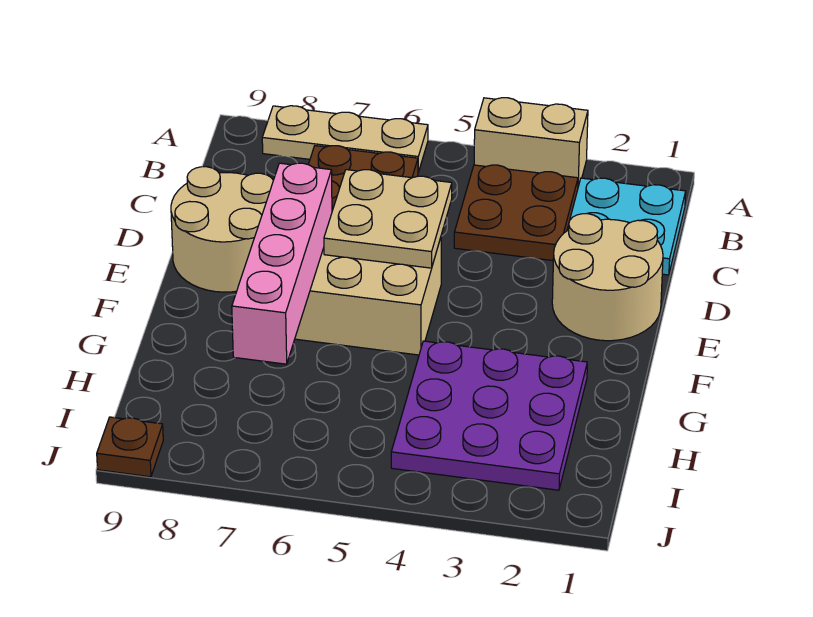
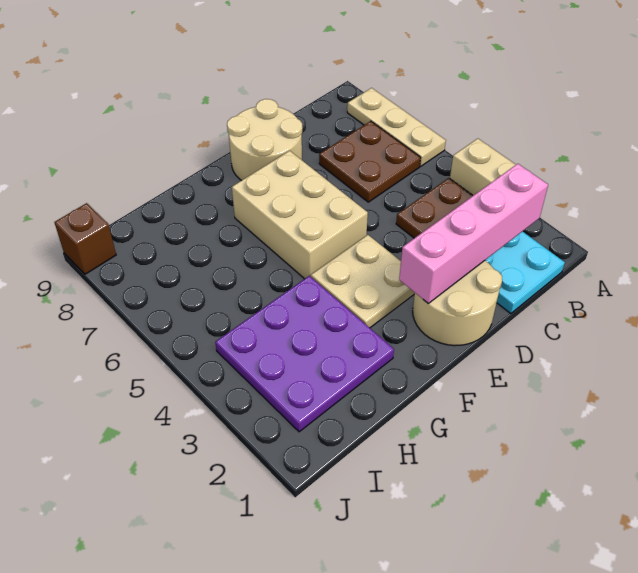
tan 2x2 plate [324,170,452,268] -> tan 2x2 plate moved to [311,235,415,328]
pink 1x4 brick [232,163,332,364] -> pink 1x4 brick moved to [399,164,548,304]
brown 1x1 plate [97,417,163,477] -> brown 1x1 brick [55,203,116,274]

